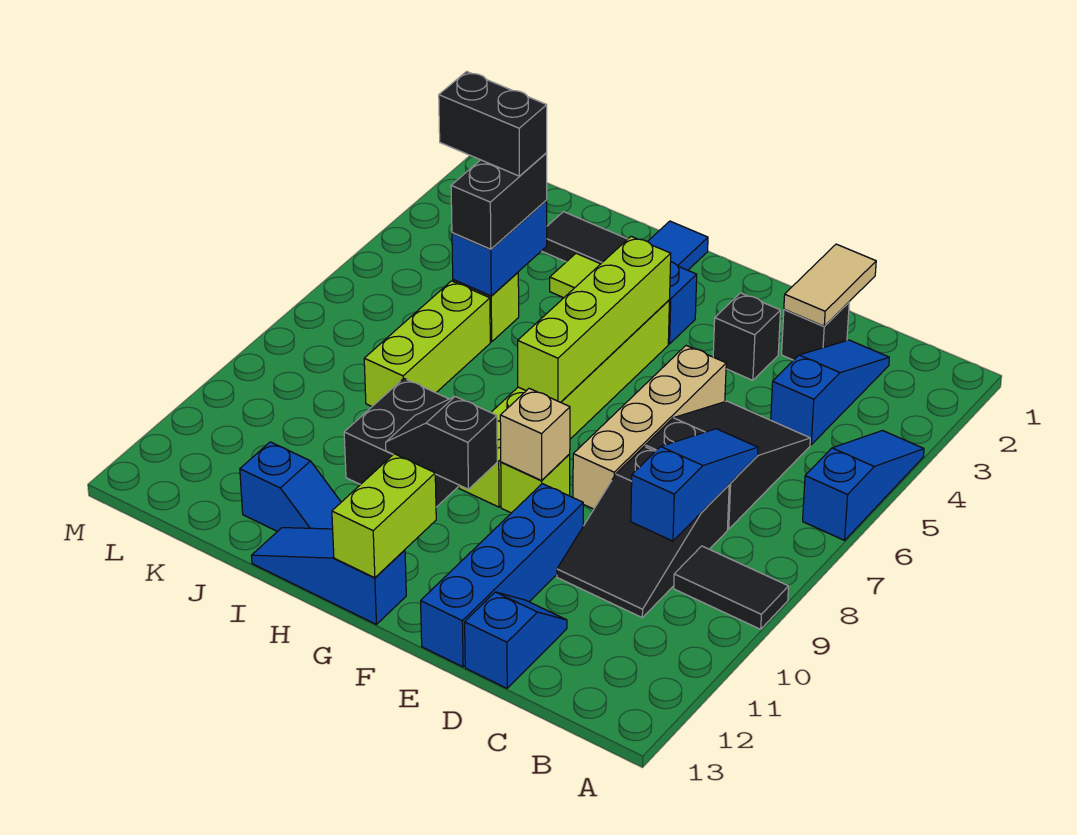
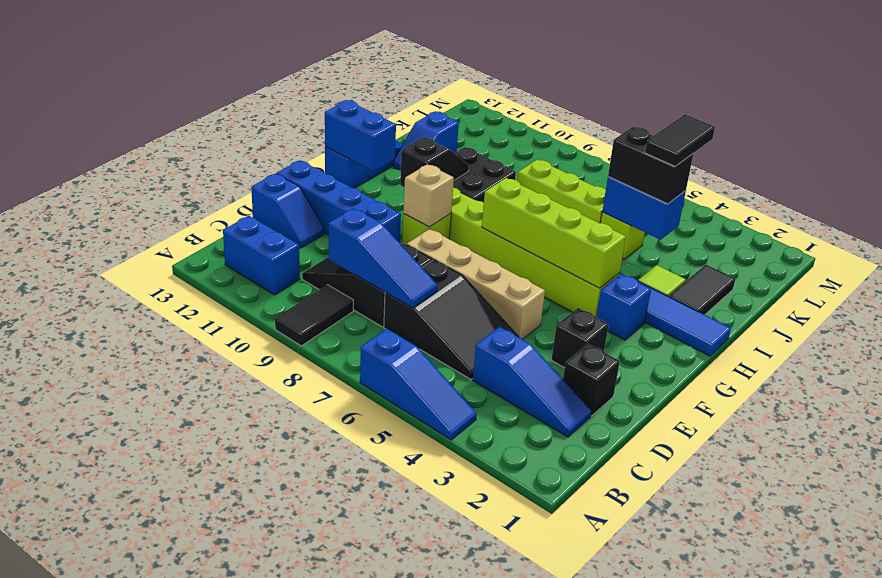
none -> blue 1x2 brick [223,216,300,295]
tan 1x2 tile [784,244,876,326] -> none
lime 1x2 brick [332,454,436,578] -> blue 1x2 brick [325,100,396,171]
black 1x2 brick [439,71,547,176] -> black 1x2 tile [645,114,715,166]

